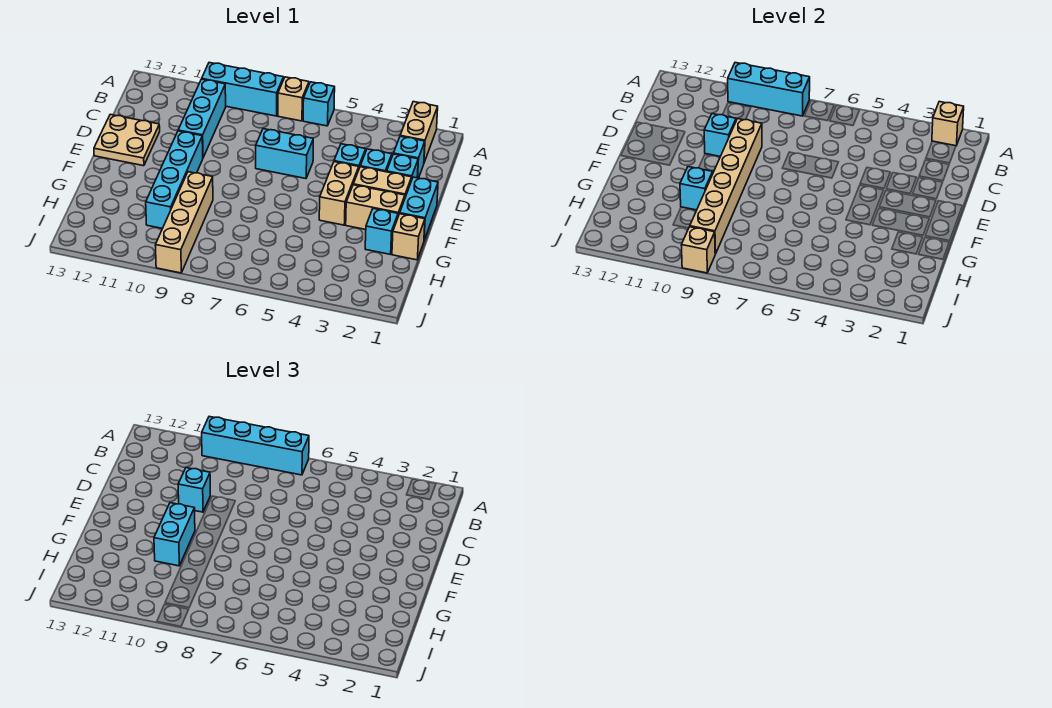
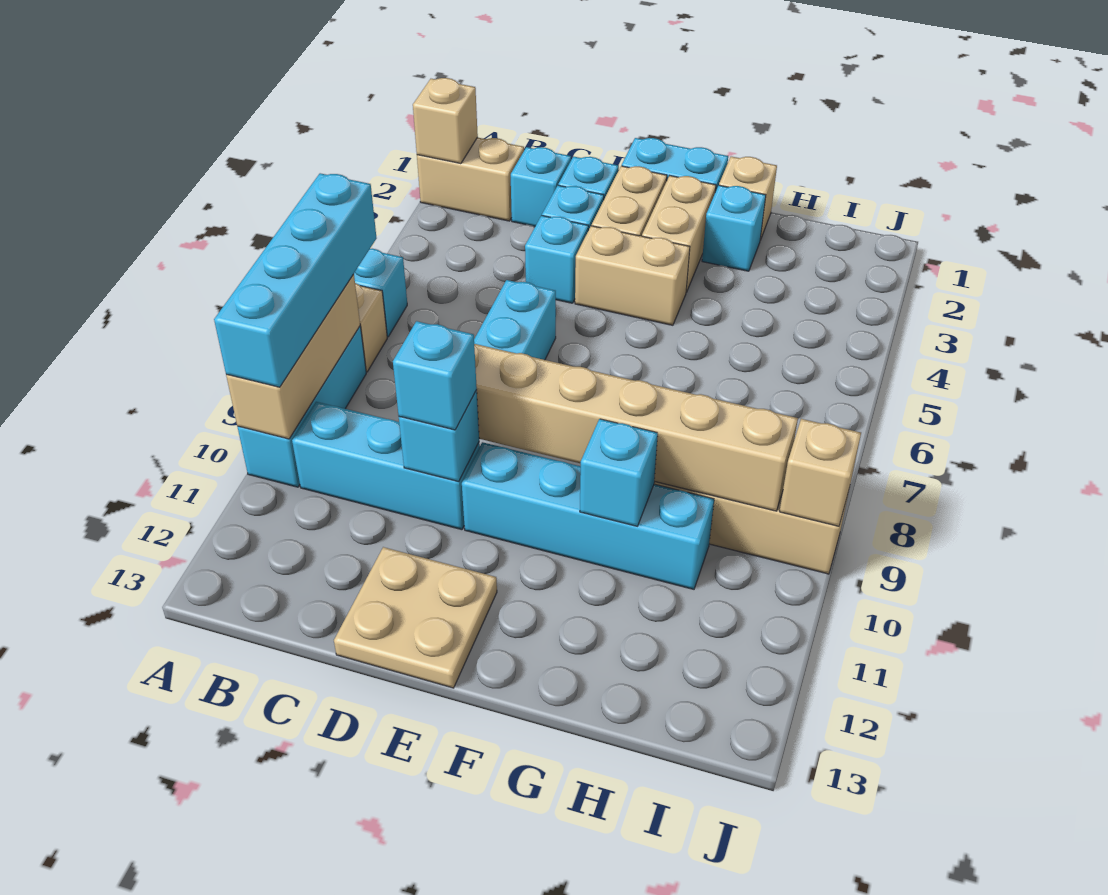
cyan 1x3 brick [728,63,810,116] -> tan 1x3 brick [226,274,360,439]
cyan 1x2 brick [154,503,195,566] -> none

